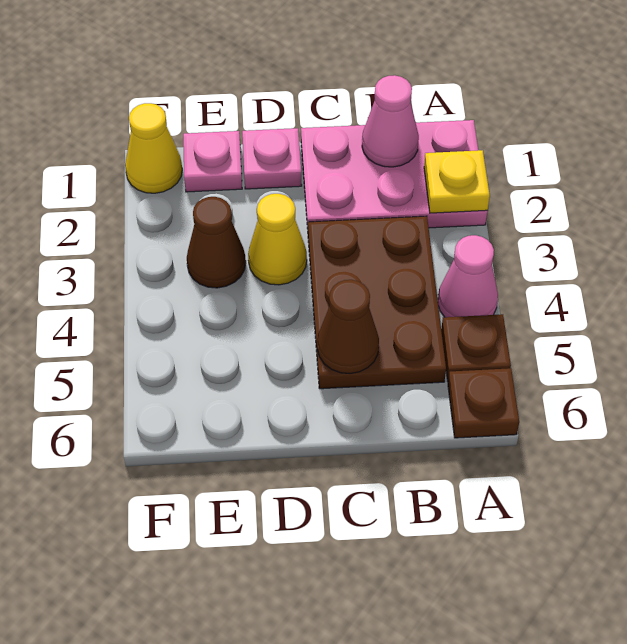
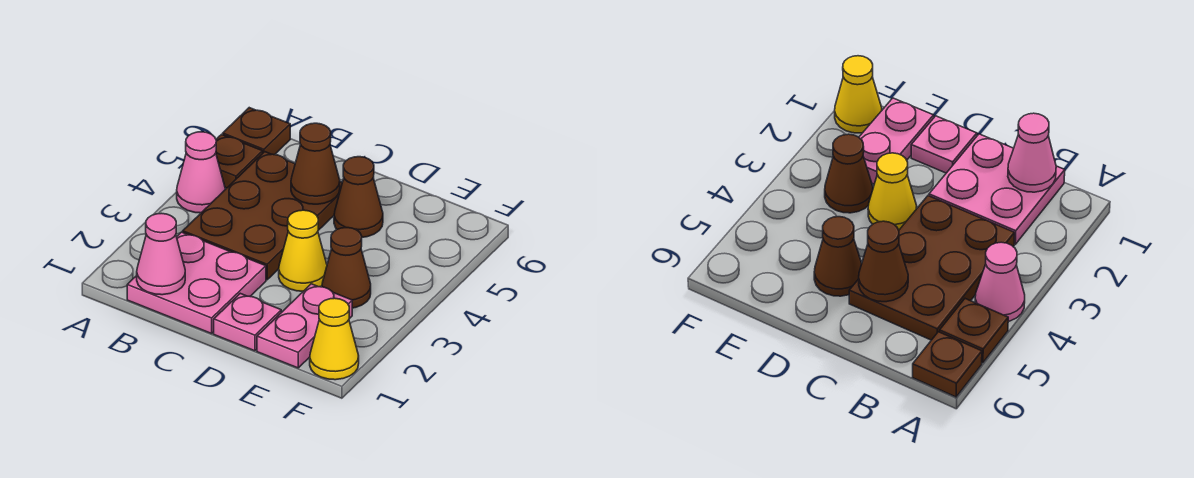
pink 2x3 plate [301,120,488,229] -> pink 2x2 plate [127,232,266,334]
yellow 1x1 plate [424,150,490,213] -> none
none -> brown 1x1 cone [334,157,383,237]
pink 1x1 plate [183,131,242,192] -> pink 1x2 plate [257,284,352,368]

